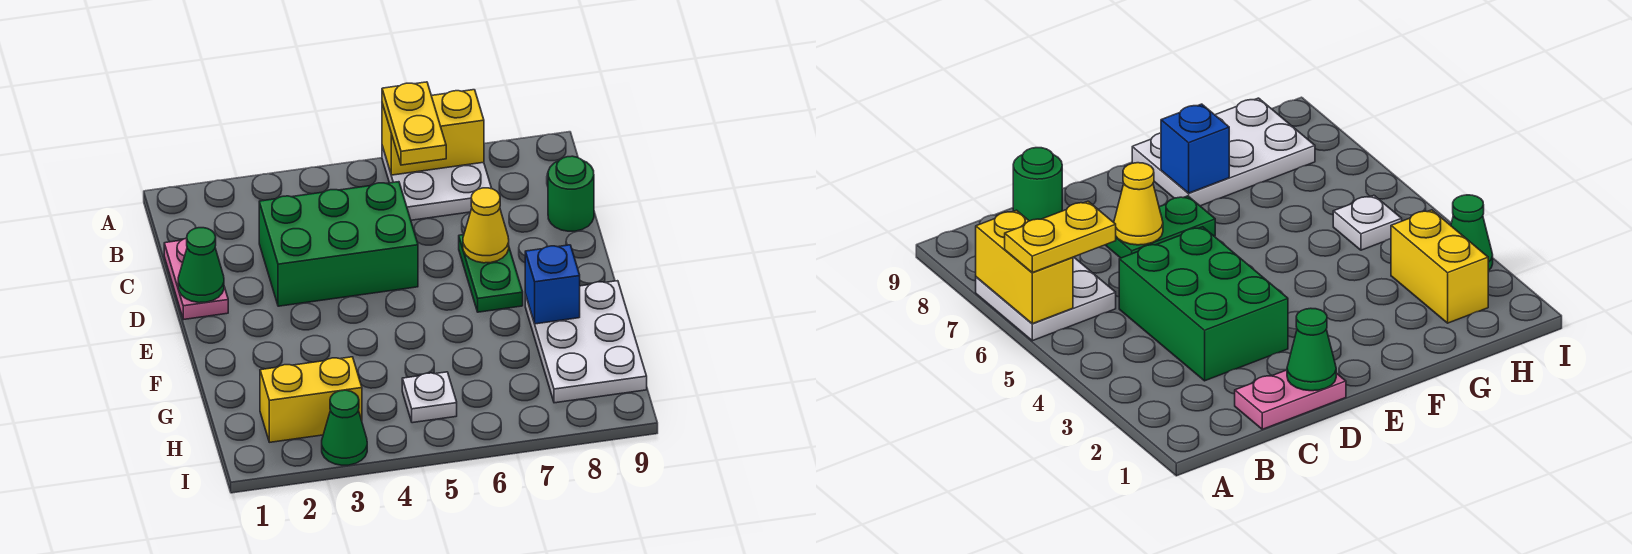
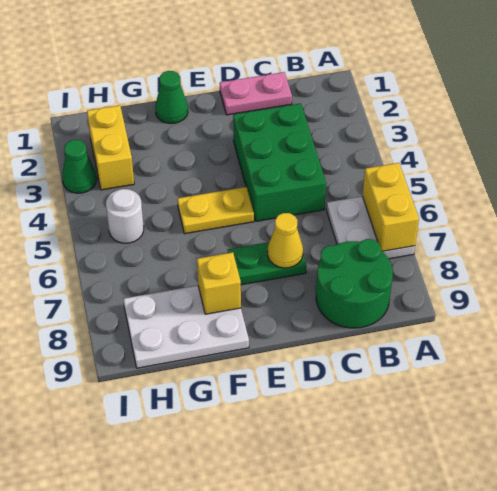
yellow 1x2 plate [382,82,446,165] -> yellow 1x2 plate moved to [177,187,254,234]
green 1x1 round brick [548,156,594,231] -> green 2x2 round brick [316,239,393,328]
green 1x1 cone [178,228,224,303] -> green 1x1 cone moved to [155,71,188,123]
blue 1x1 brick [525,245,580,324] -> yellow 1x1 brick [197,252,241,314]
white 1x1 plate [402,372,457,423] -> white 1x1 round brick [106,189,144,243]

